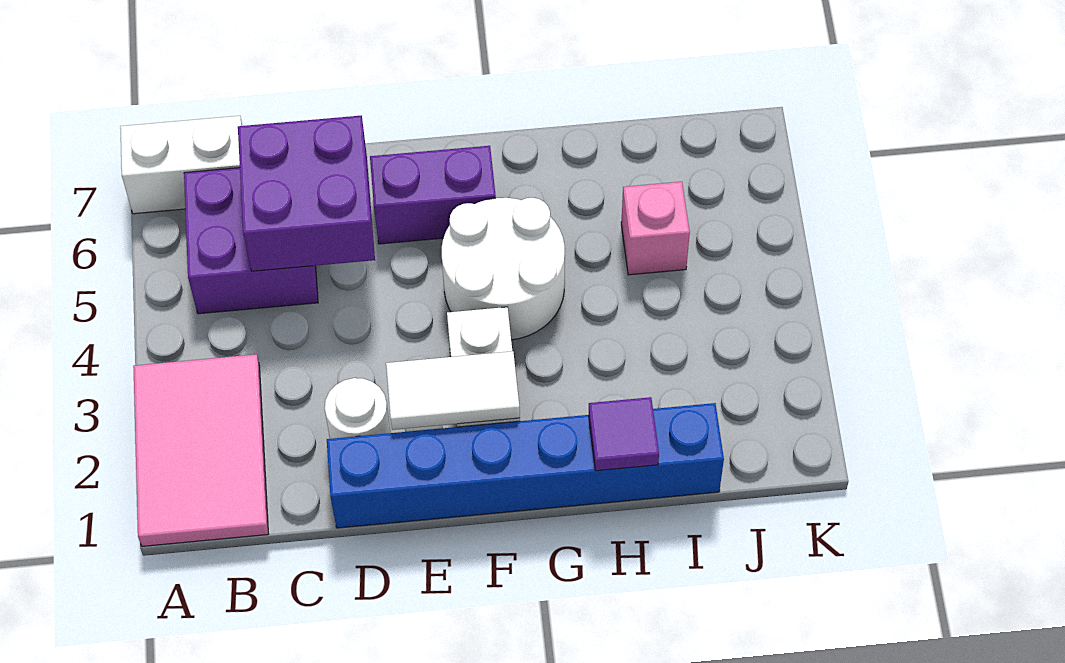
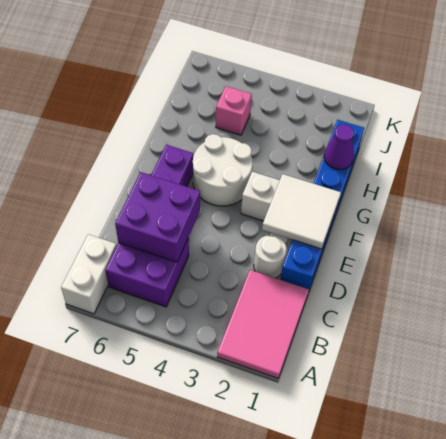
pink 2x3 tile [133,354,268,546] -> pink 2x3 tile turned to [217,270,309,378]
white 1x2 tile [386,351,520,430] -> white 2x2 tile [262,174,341,249]
purple 1x1 tile [589,397,659,471] -> purple 1x1 cone [324,125,354,169]

